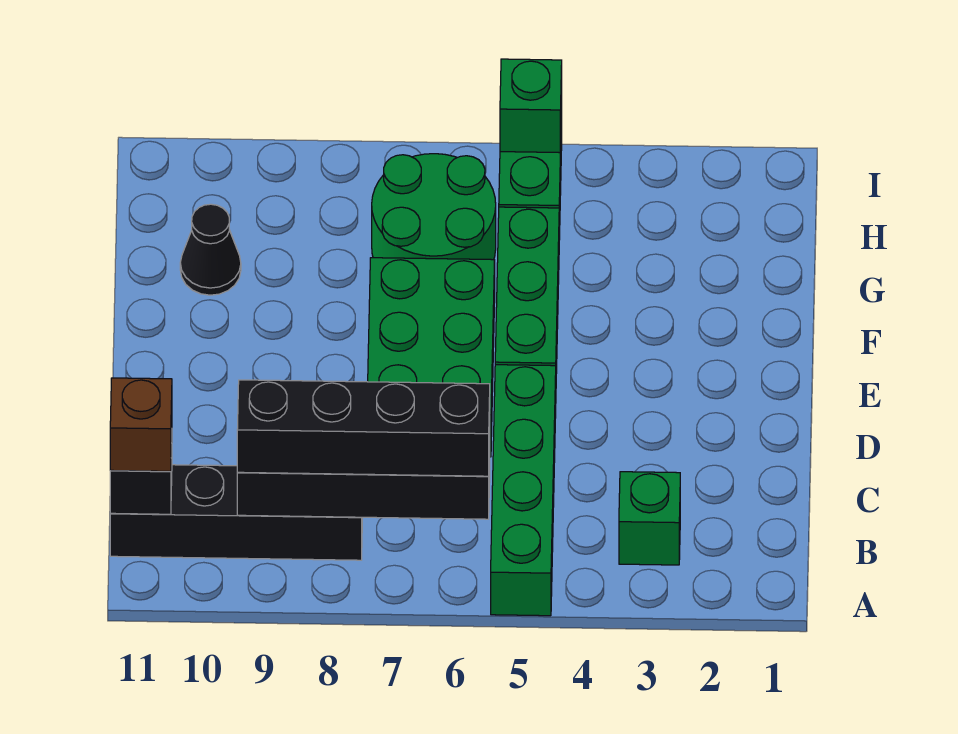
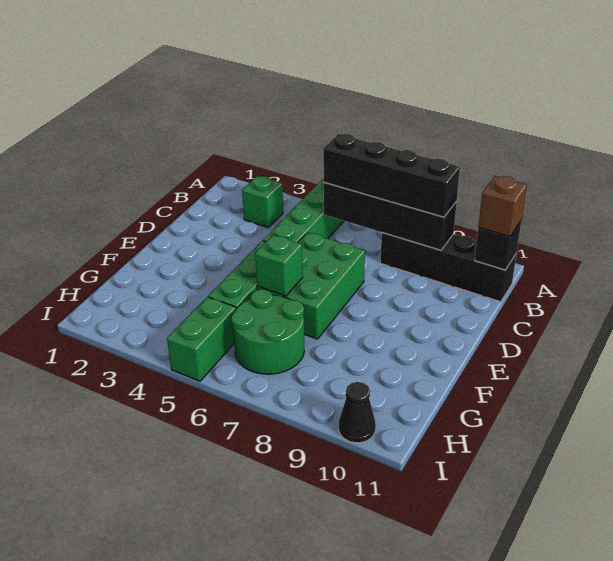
black 1x1 cone [180,204,241,295] -> black 1x1 cone moved to [339,382,376,443]
green 1x1 brick [500,59,562,153] -> green 1x1 brick moved to [255,235,303,296]

